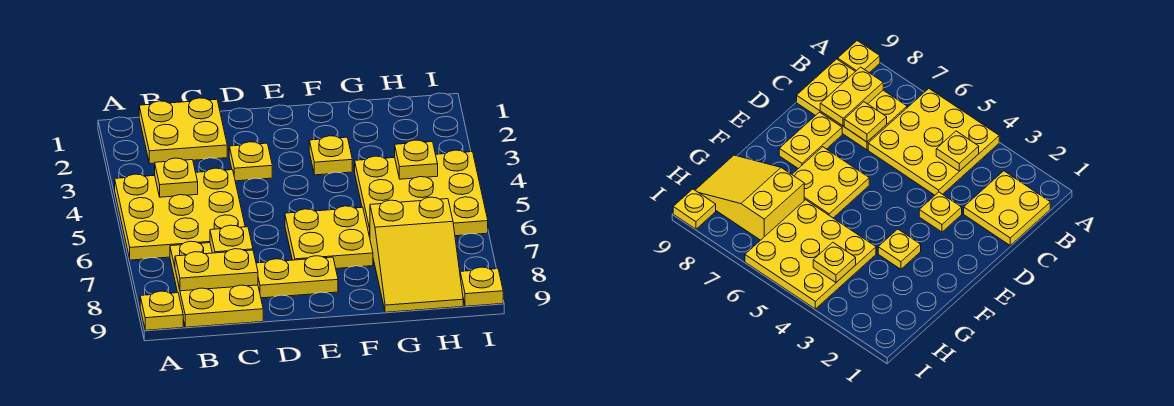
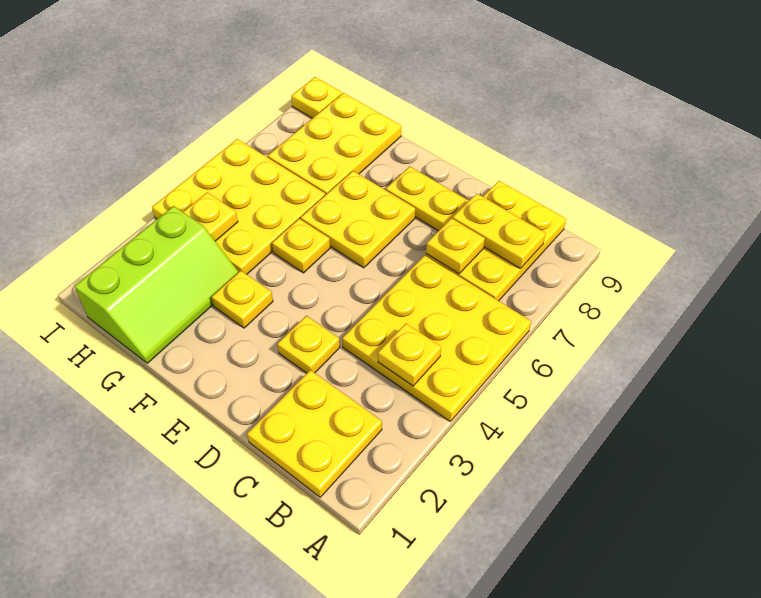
yellow 1x1 plate [140,291,183,330] -> yellow 1x1 plate moved to [272,219,330,273]
none -> lime 2x3 slope [75,206,238,363]
yellow 2x3 slope [370,197,463,312] -> yellow 2x3 plate [268,93,401,195]

